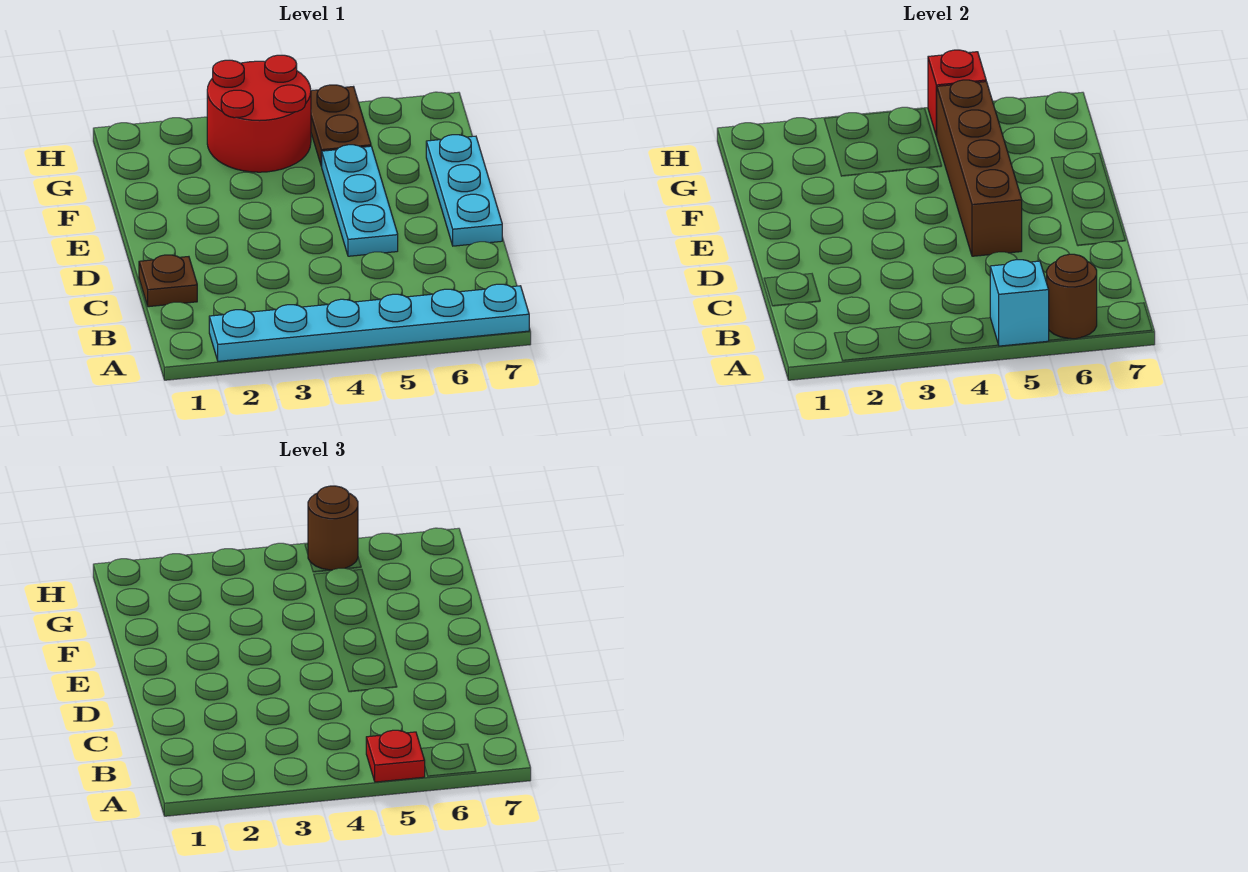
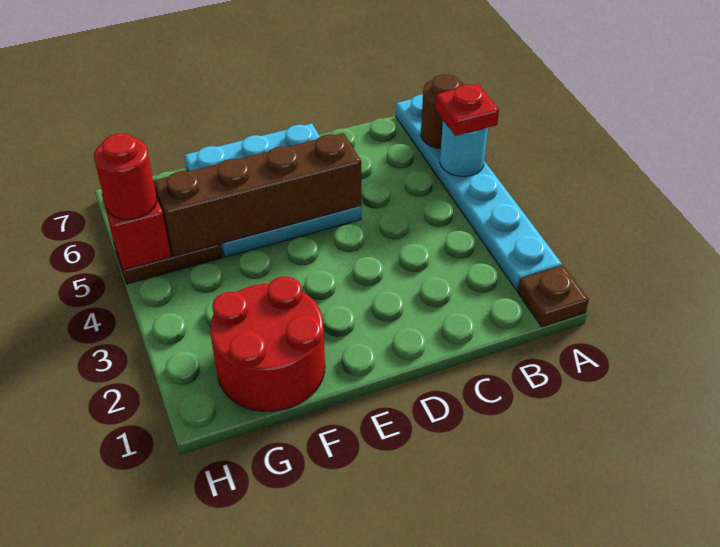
cyan 1x1 brick [990,260,1049,346] -> cyan 1x1 round brick [440,120,488,176]
brown 1x1 plate [139,255,197,307] -> brown 1x1 plate moved to [518,266,589,327]
red 2x2 round brick [207,55,311,172] -> red 2x2 round brick moved to [210,277,325,411]
brown 1x1 round brick [308,486,358,570] -> red 1x1 round brick [94,134,157,219]

